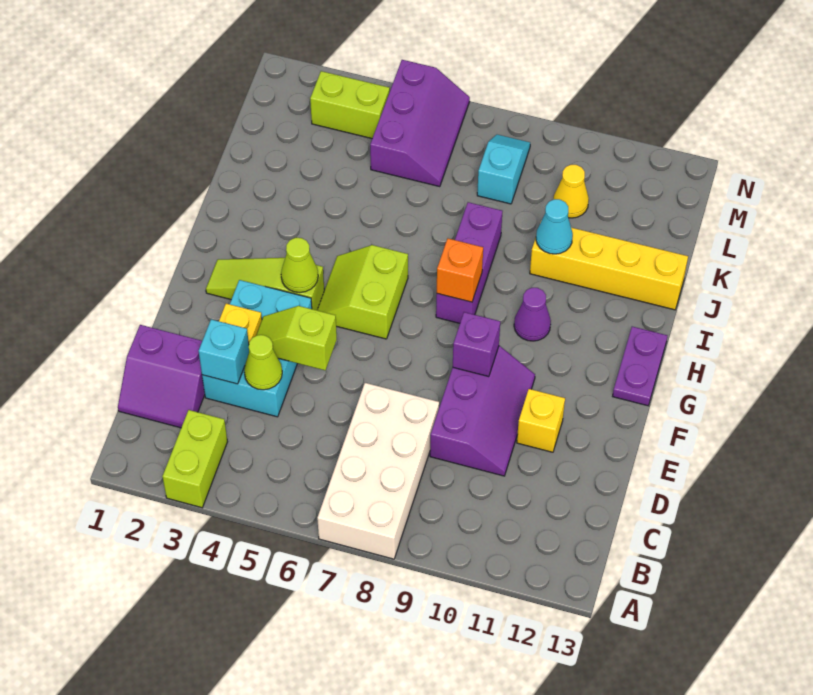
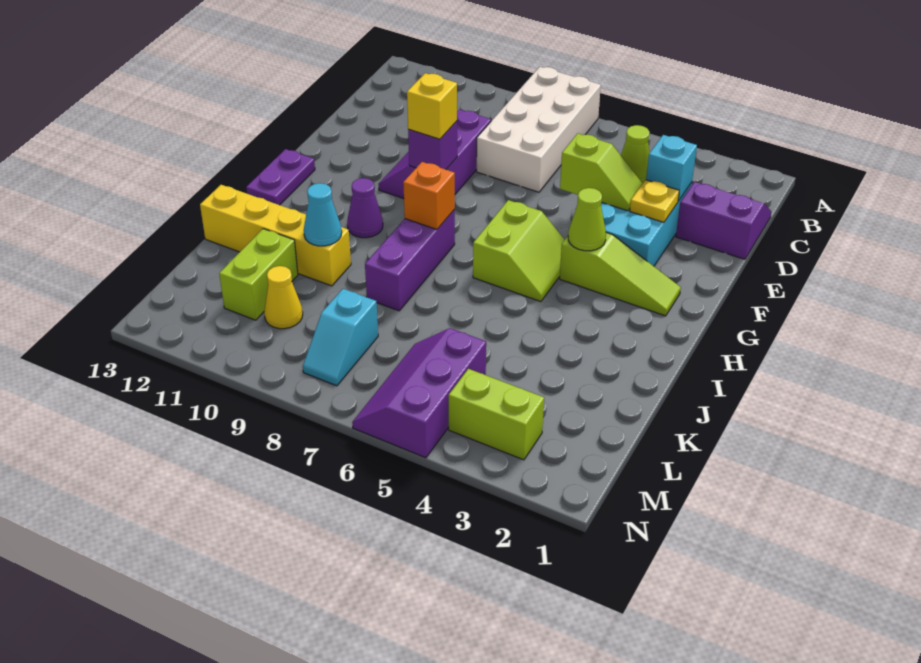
lime 1x2 brick [162,410,227,508] -> lime 1x2 brick moved to [219,229,298,320]
yellow 1x1 brick [517,389,565,452] -> yellow 1x1 brick moved to [407,73,457,139]

